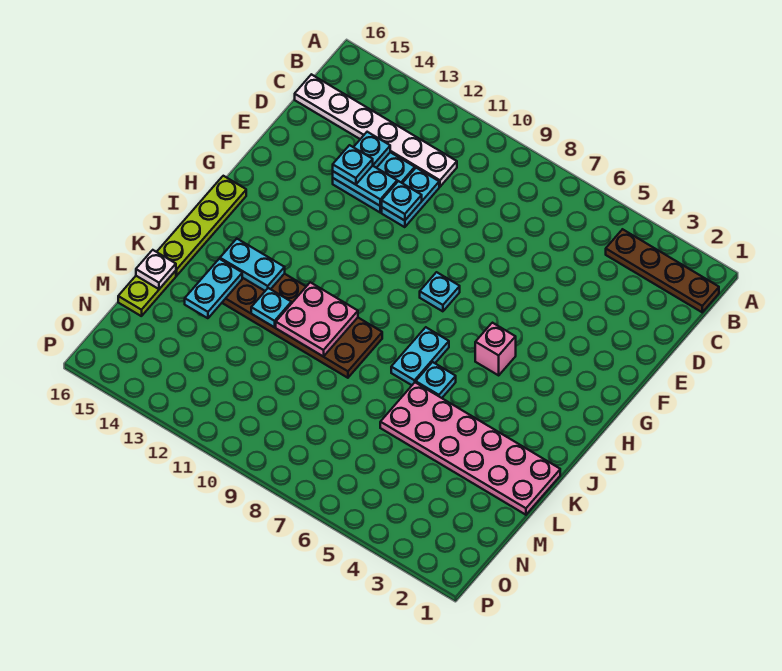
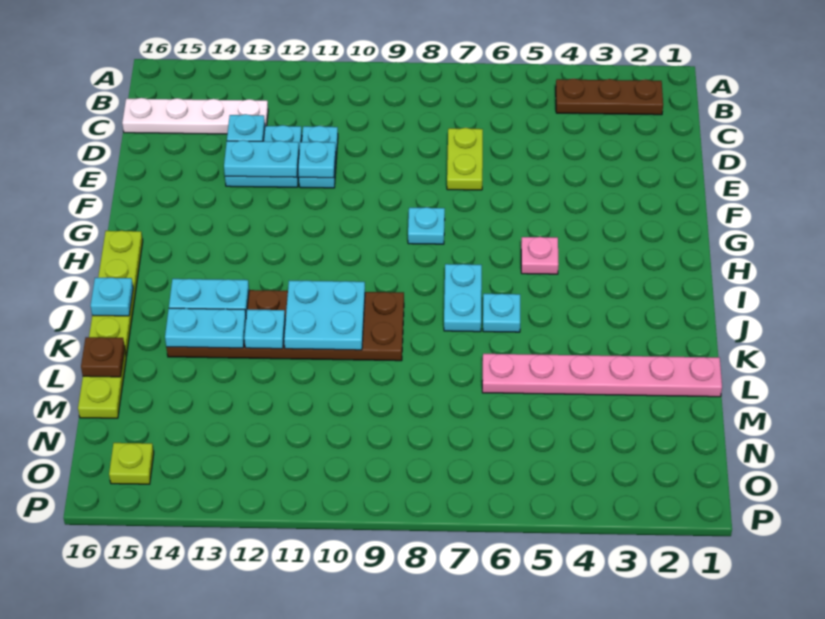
brown 1x4 plate [606,229,719,312] -> brown 1x3 plate [556,79,663,115]
white 1x6 plate [295,74,457,187] -> white 1x4 plate [122,98,268,134]
none -> lime 1x2 plate [447,128,483,190]
cyan 1x1 plate [333,145,373,185] -> cyan 1x1 plate moved to [91,278,133,316]
pink 1x1 brick [475,323,516,375] -> pink 1x1 plate [521,237,558,274]
pink 2x2 plate [276,282,358,357] -> cyan 2x2 plate [284,281,365,350]
pink 2x6 plate [380,382,560,515] -> pink 1x6 plate [482,354,722,397]
cyan 1x2 plate [185,259,242,318] -> cyan 1x2 plate turned to [165,308,246,348]
white 1x1 plate [136,250,176,289] -> brown 1x1 plate [81,337,125,377]
none -> lime 1x1 plate [109,443,154,484]

